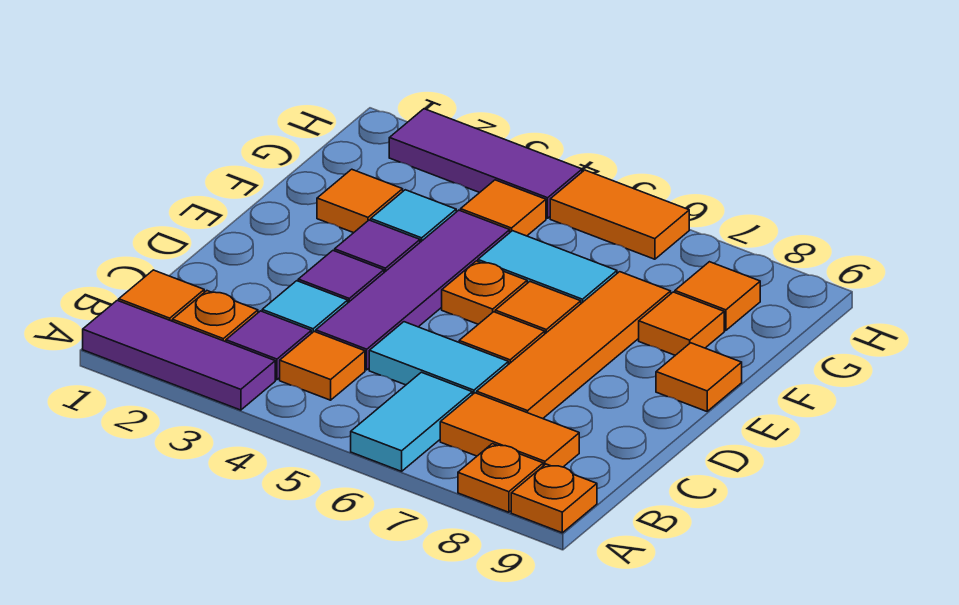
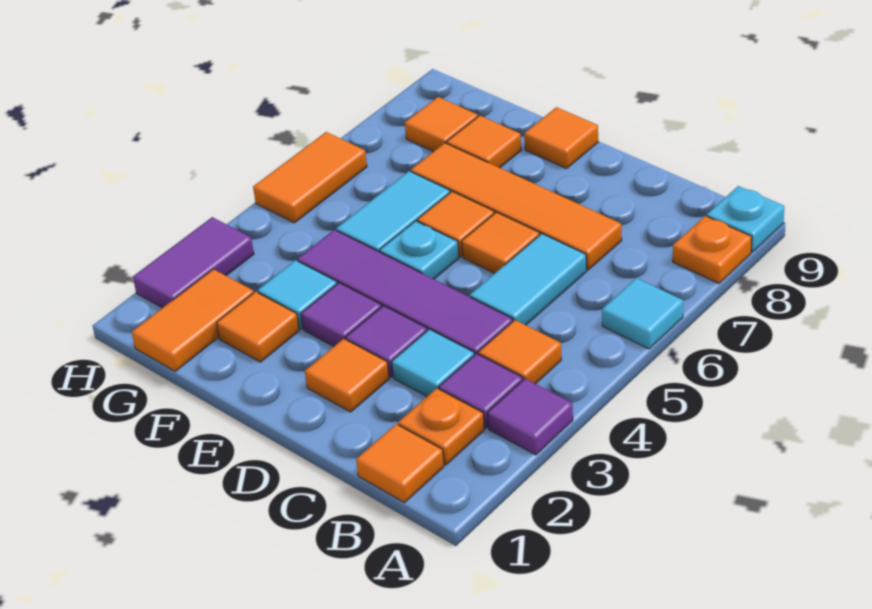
purple 1x3 tile [83,300,275,410] -> purple 1x1 tile [487,379,573,455]
cyan 1x2 tile [351,372,472,471] -> cyan 1x1 tile [602,278,683,349]
orange 1x1 plate [511,464,597,533] -> cyan 1x1 plate [707,186,784,252]
orange 1x2 tile [440,393,579,467] -> orange 1x2 tile moved to [132,269,254,371]
orange 1x1 plate [442,261,527,324] -> cyan 1x1 plate [380,221,459,279]
orange 1x1 tile [461,180,546,236] -> orange 1x1 tile moved to [305,339,389,412]
purple 1x3 tile [389,109,582,218] -> purple 1x2 tile [133,217,254,308]

